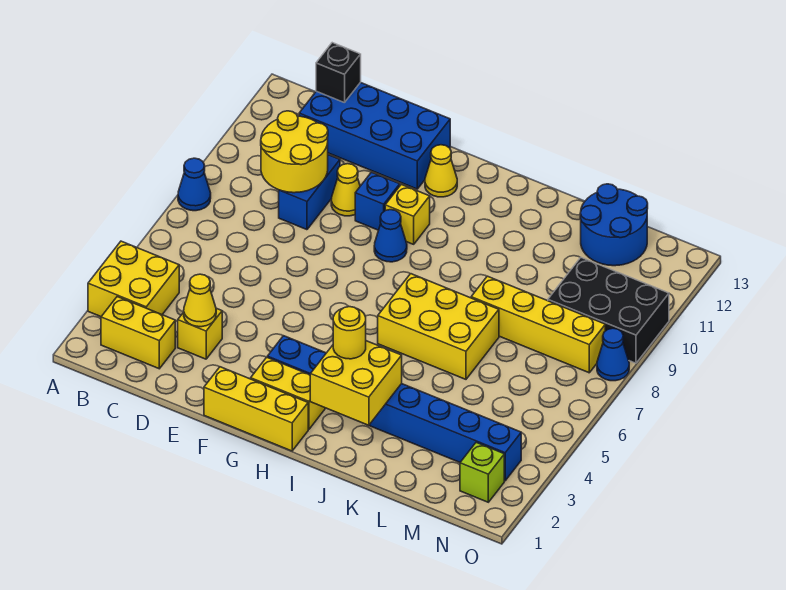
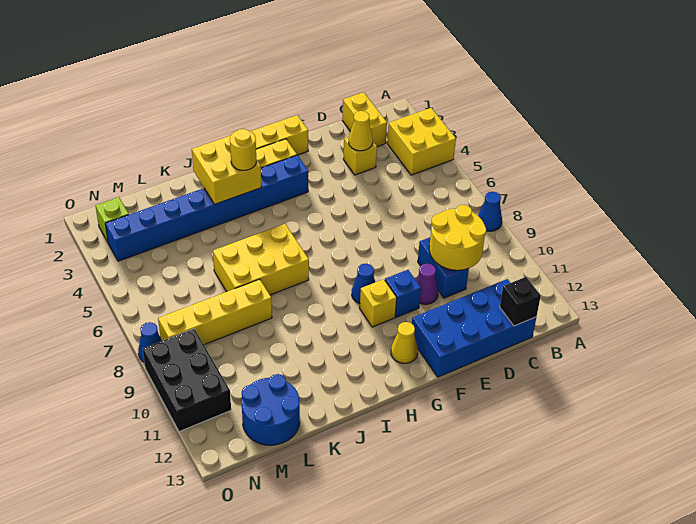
yellow 1x2 brick [101,297,175,369] -> yellow 1x2 brick turned to [342,92,387,147]
yellow 1x1 cone [331,164,360,216] -> purple 1x1 cone [416,264,438,304]
black 2x3 brick [548,257,669,363] -> black 2x3 brick turned to [143,329,231,432]

